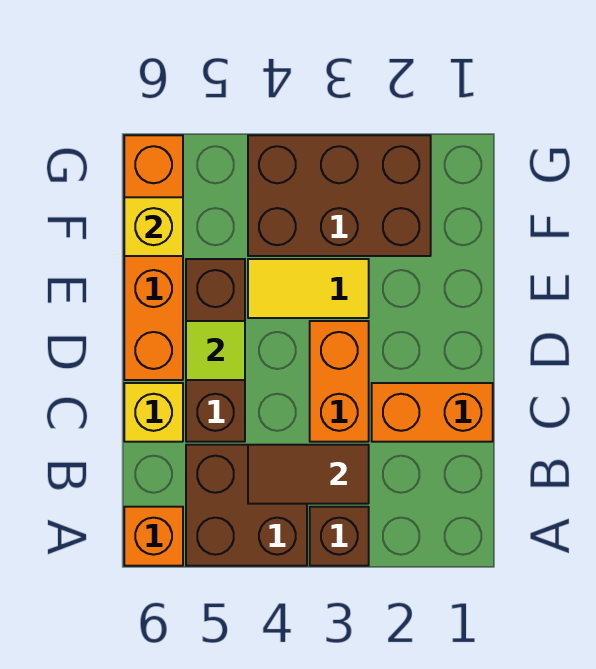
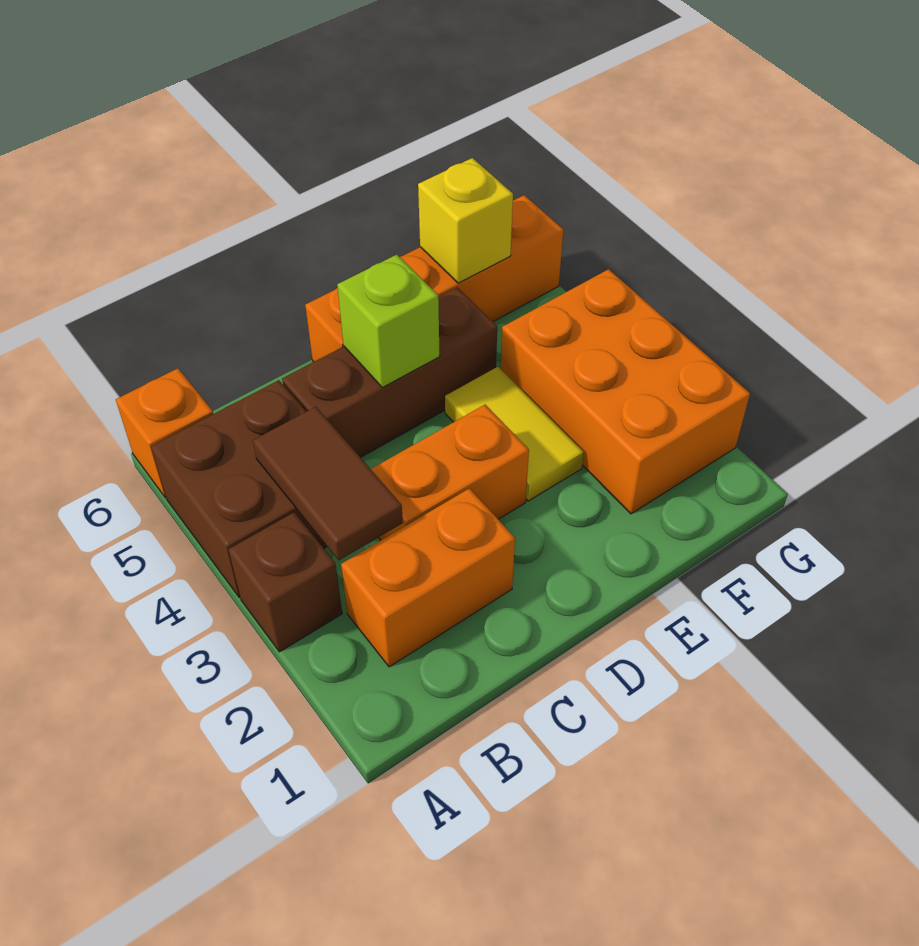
orange 1x2 brick [372,383,493,442] -> orange 1x2 brick turned to [341,488,515,667]
yellow 1x1 brick [124,383,183,442] -> none
lime 1x1 tile [186,321,245,380] -> lime 1x1 brick [337,255,440,387]
brown 2x3 brick [248,135,431,256] -> orange 2x3 brick [501,269,750,514]

